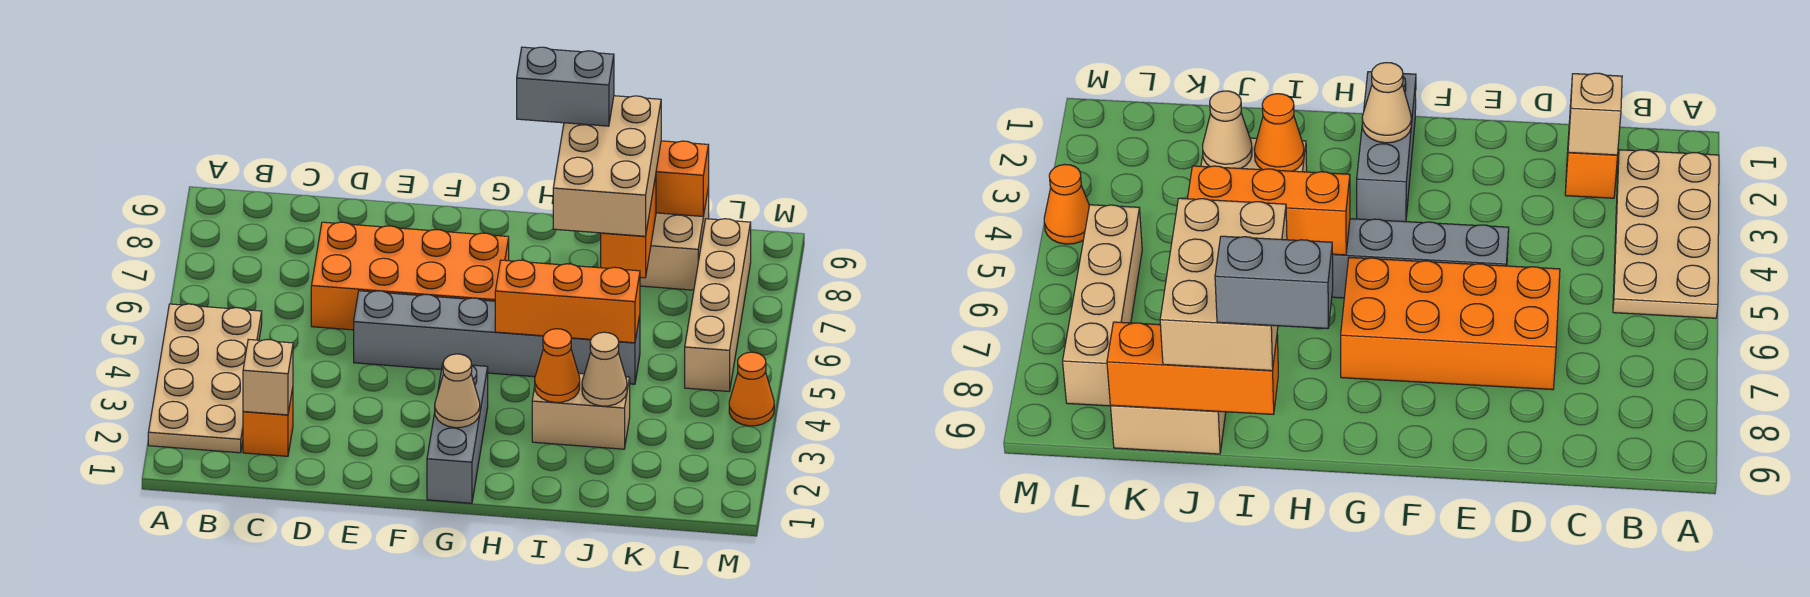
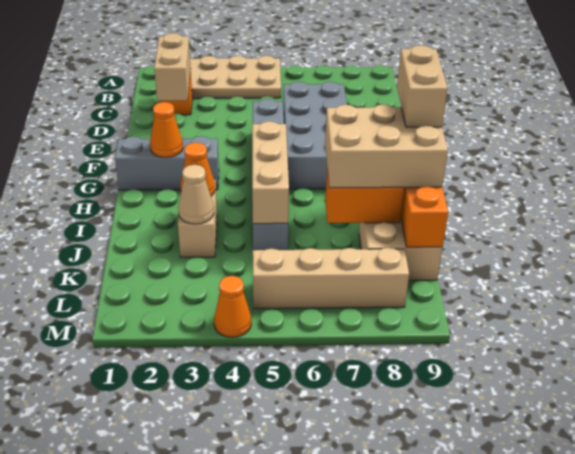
tan 1x1 brick [243,339,293,415] -> tan 1x2 brick [154,33,191,101]
orange 2x4 brick [311,222,509,330] -> grey 2x4 brick [283,82,347,189]
tan 1x1 cone [435,354,480,428] -> orange 1x1 cone [150,102,183,157]
orange 1x3 brick [495,260,640,343] -> tan 1x3 brick [252,121,289,224]
grey 1x2 brick [517,47,614,126] -> tan 1x2 brick [397,45,448,127]

